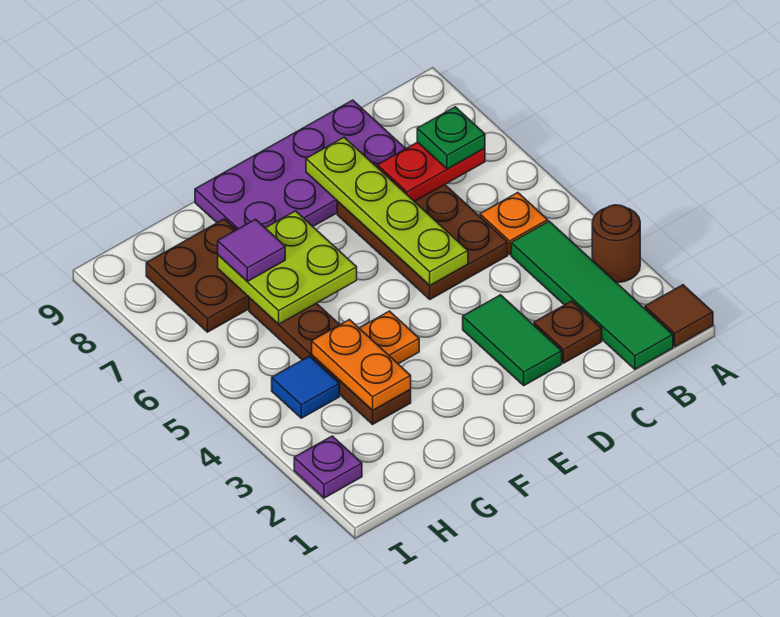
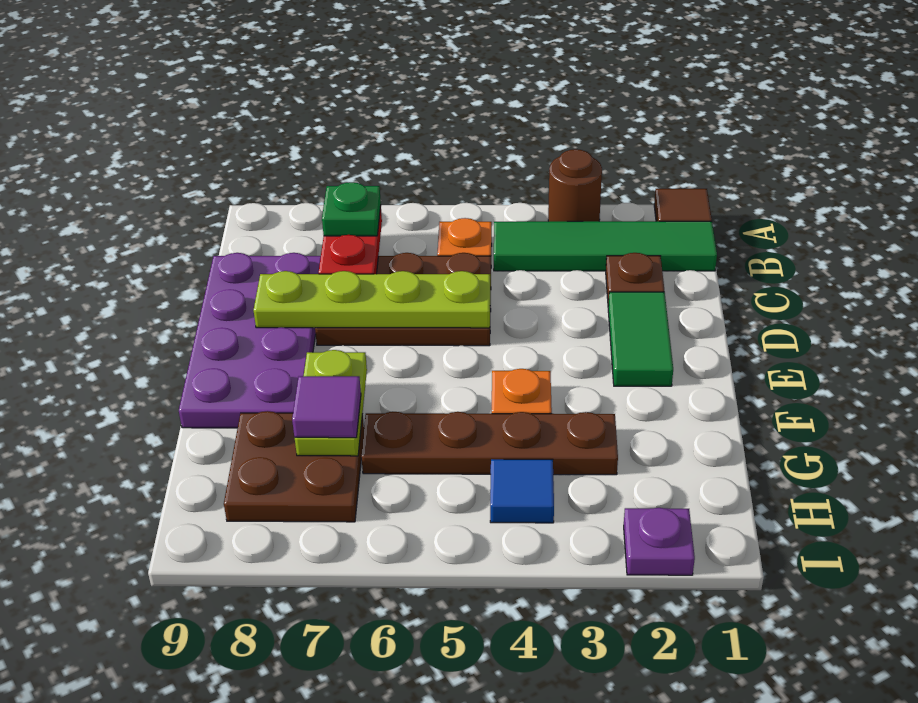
green 1x2 tile [463,295,562,385] -> green 1x2 tile turned to [608,292,673,386]
lime 2x2 plate [218,211,357,324] -> lime 1x2 plate [295,350,367,456]
orange 1x2 plate [312,320,411,410] -> none

